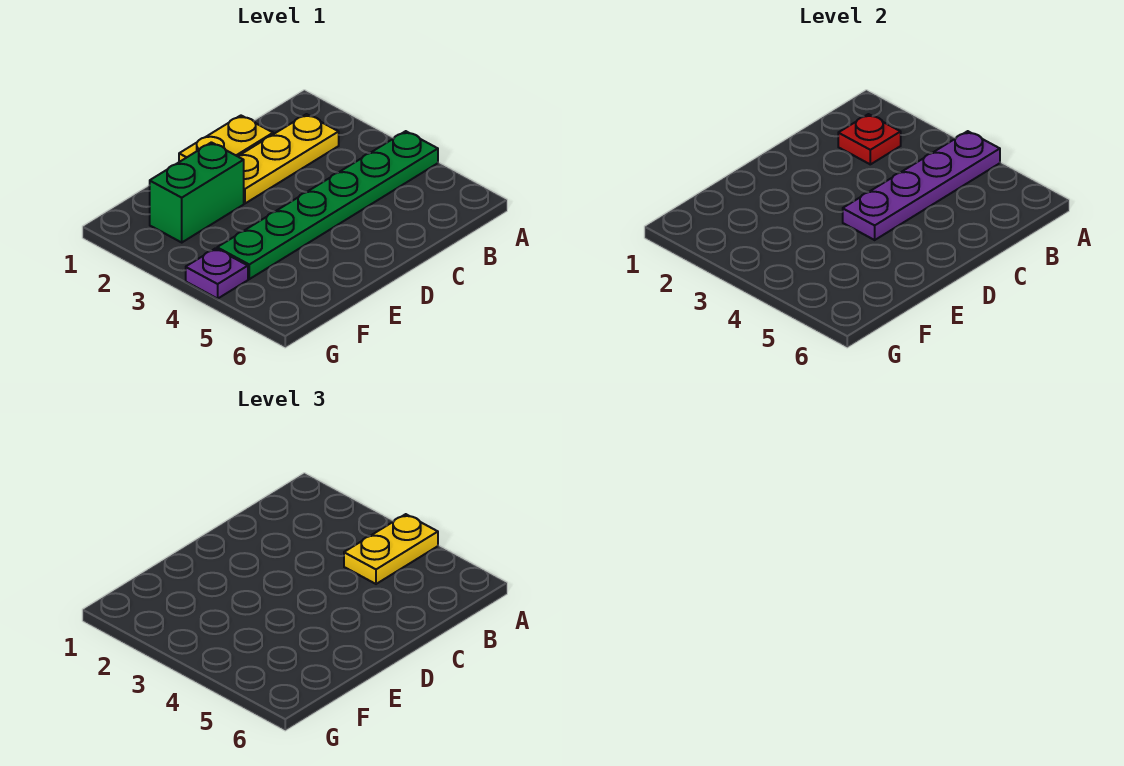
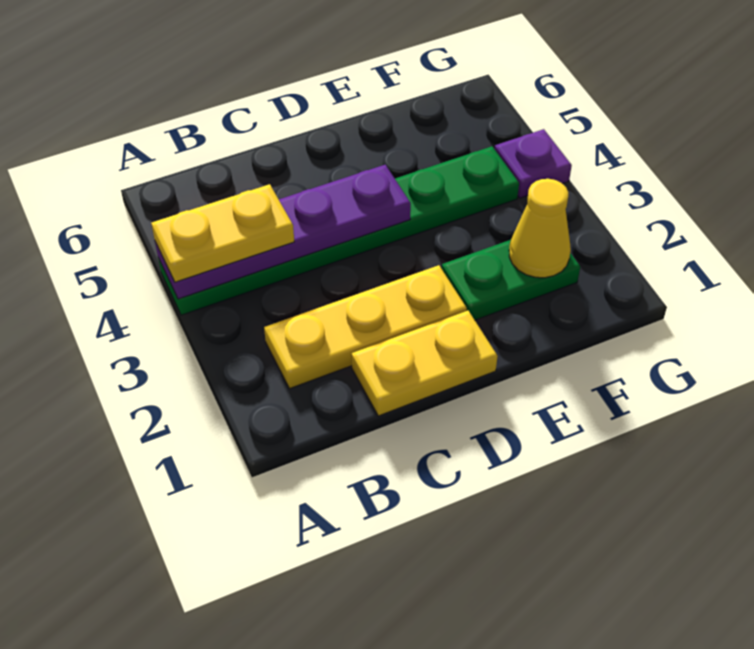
red 1x1 plate [838,114,901,164] -> none
green 1x2 brick [150,142,244,242] -> green 1x2 plate [442,240,580,320]
none -> yellow 1x1 cone [509,179,571,278]

